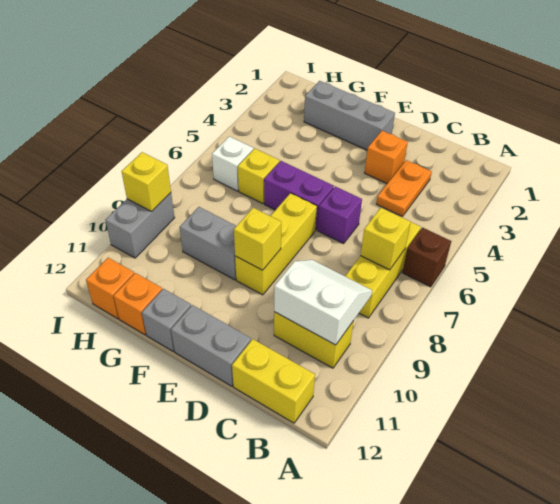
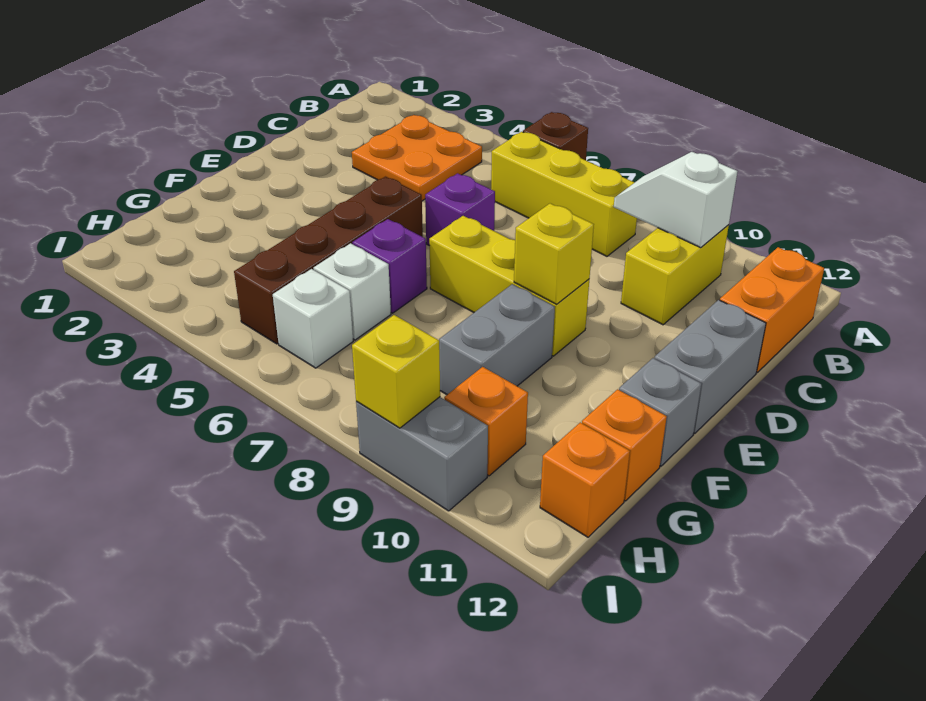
yellow 1x1 brick [361,208,411,270] -> none
white 2x2 slope [274,260,372,345] -> white 1x2 slope [614,152,738,248]
yellow 1x2 brick [232,339,315,423] -> orange 1x2 brick [720,247,824,372]
orange 1x2 plate [376,160,432,217] -> orange 2x2 plate [352,115,482,201]
orange 1x1 brick [365,131,408,183] -> orange 1x1 brick moved to [444,367,528,476]
grey 1x3 brick [304,81,395,150] -> none
none -> brown 1x4 brick [234,177,423,344]
purple 1x2 brick [264,161,334,230] -> purple 1x1 brick [352,219,427,313]
yellow 1x1 brick [238,149,280,204] -> white 1x1 brick [313,243,391,340]

